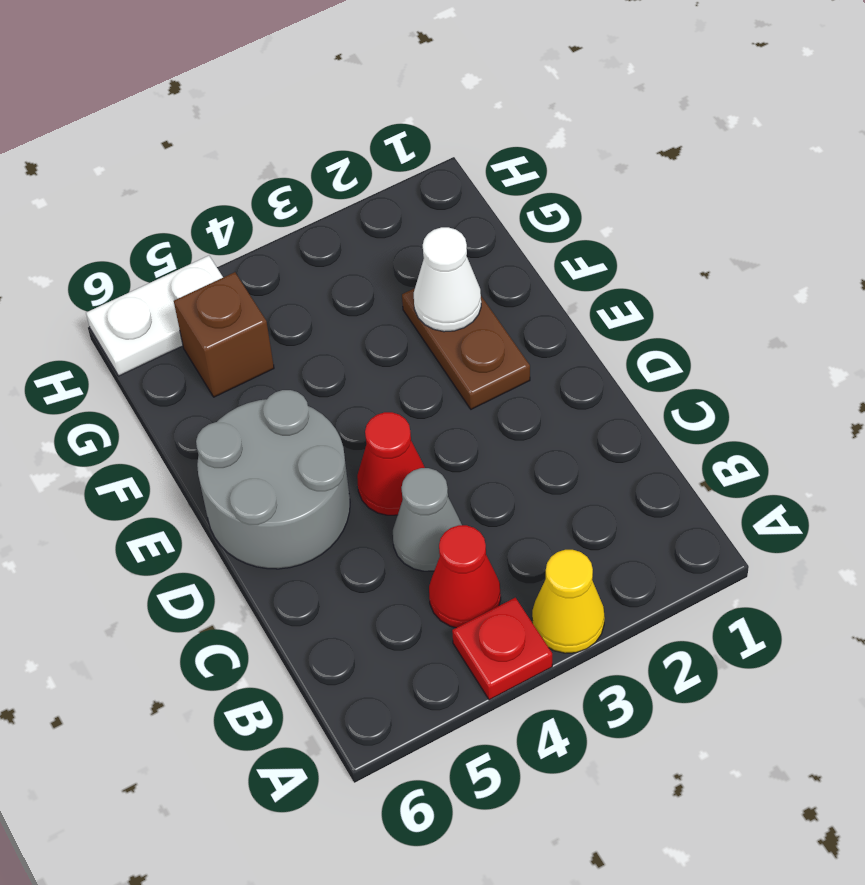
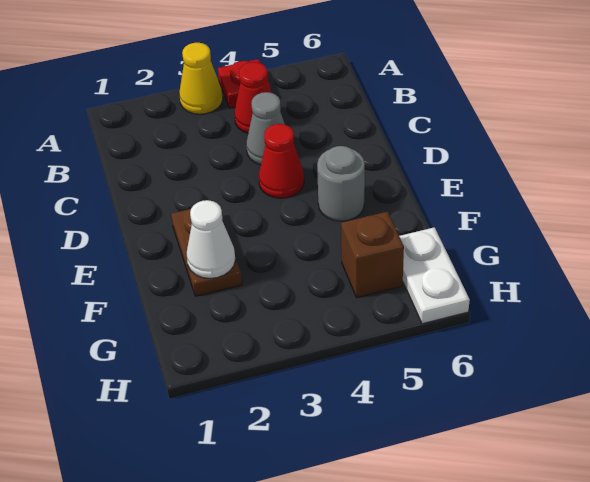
grey 2x2 round brick [196,390,350,569] -> grey 1x1 round brick [317,146,365,221]
white 1x2 plate [86,256,223,376] -> white 1x2 plate turned to [399,227,470,324]

